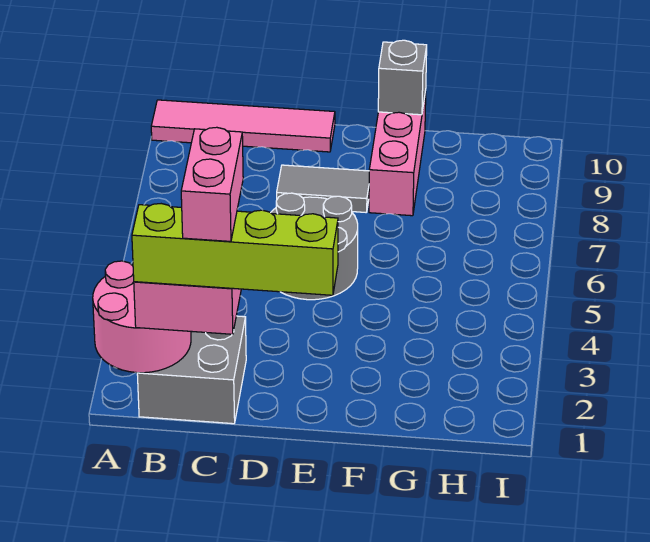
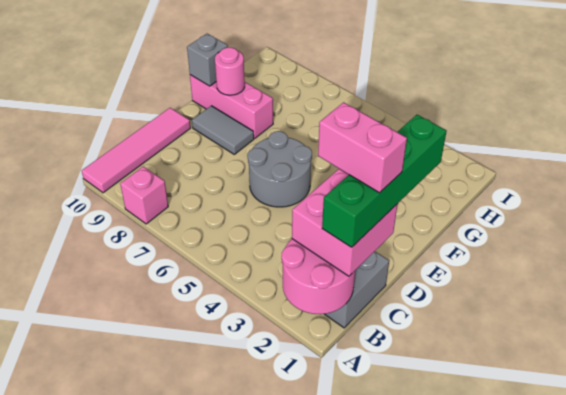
none -> pink 1x1 brick [120,166,168,224]
lime 1x4 brick [132,204,338,295] -> green 1x4 brick [322,115,447,247]
grey 1x2 tile [277,165,369,212] -> grey 1x2 tile turned to [192,106,254,154]
none -> pink 1x1 round brick [215,48,245,95]

